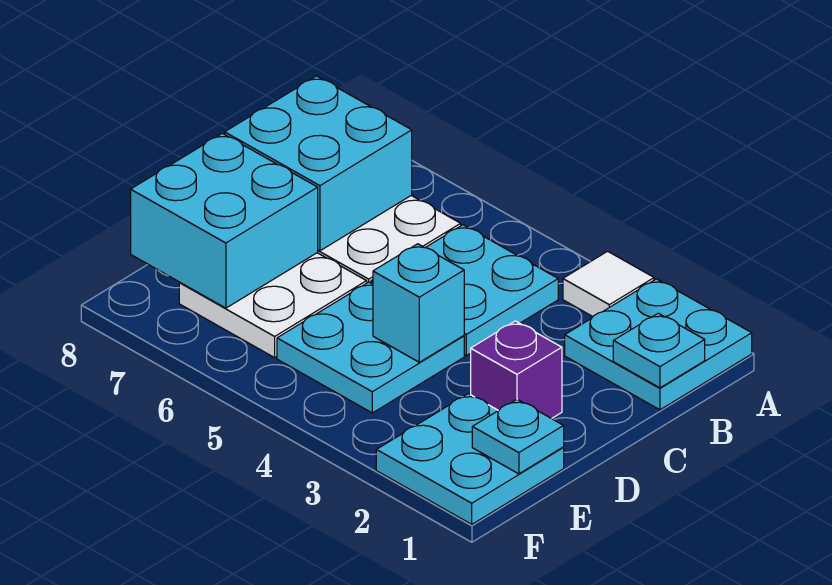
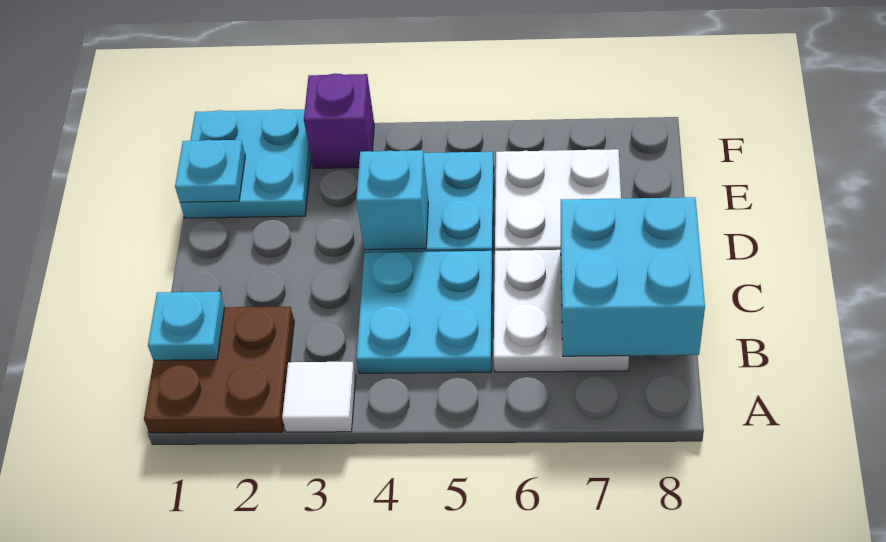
cyan 2x2 plate [565,279,752,410] -> brown 2x2 plate [144,307,294,433]
purple 1x1 brick [471,321,562,419] -> purple 1x1 brick moved to [304,73,374,168]
cyan 2x2 brick [131,133,318,308] -> none

